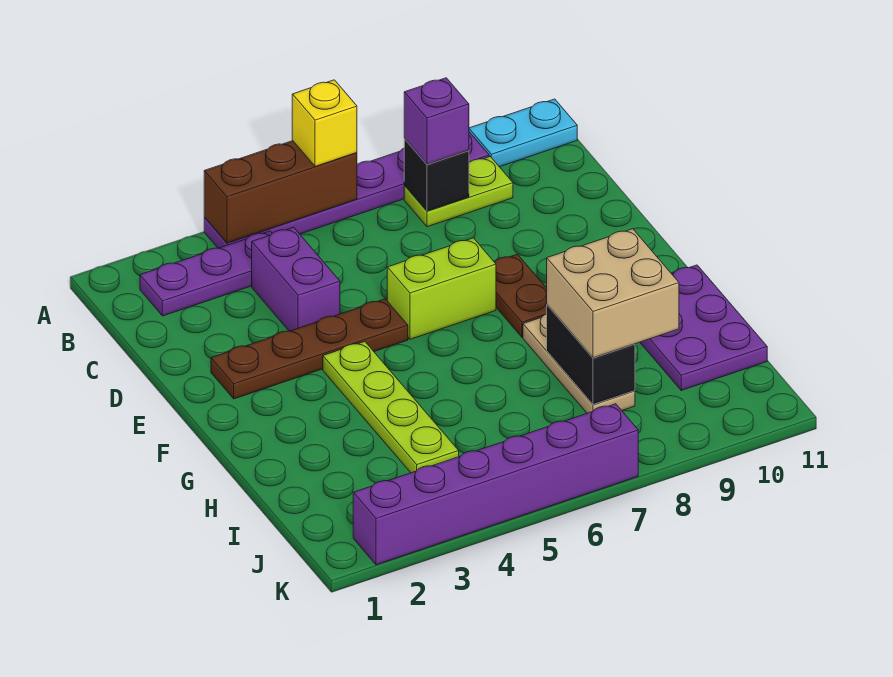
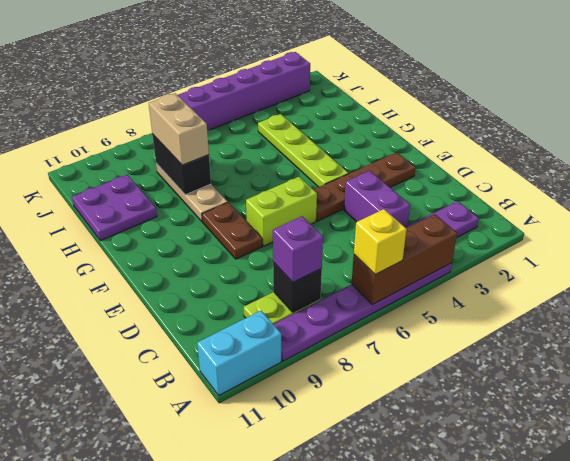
cyan 1x2 plate [469,99,577,167] -> cyan 1x2 brick [197,311,281,395]
purple 2x3 plate [640,265,767,390] -> purple 2x2 plate [72,175,157,241]
tan 2x2 brick [547,229,679,358] -> tan 1x2 brick [149,93,209,165]

